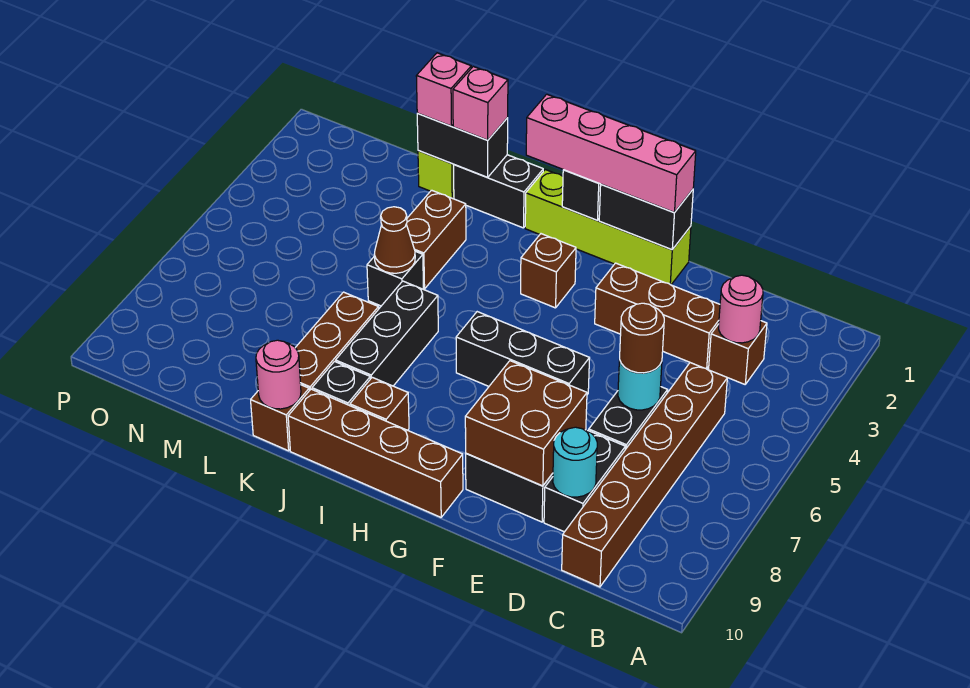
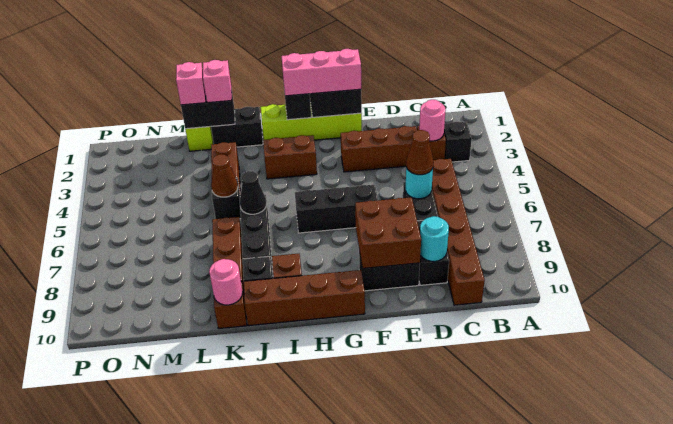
none -> black 1x1 brick [444,122,472,162]
brown 1x1 round brick [620,303,664,373] -> brown 1x1 cone [406,130,433,175]
pink 1x4 brick [526,94,696,213] -> pink 1x3 brick [281,49,361,96]
brown 1x1 brick [521,234,576,308] -> brown 1x2 brick [263,135,317,179]
none -> black 1x1 cone [240,171,267,214]

